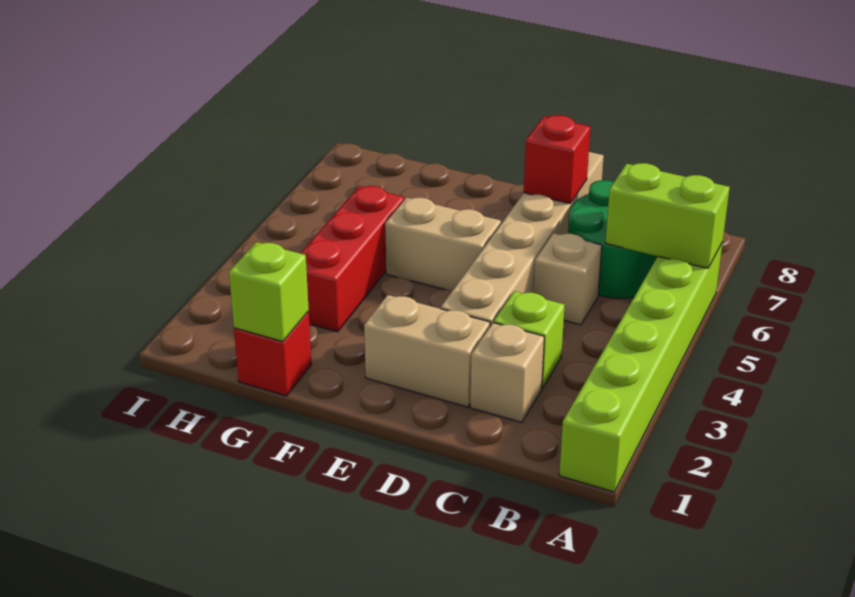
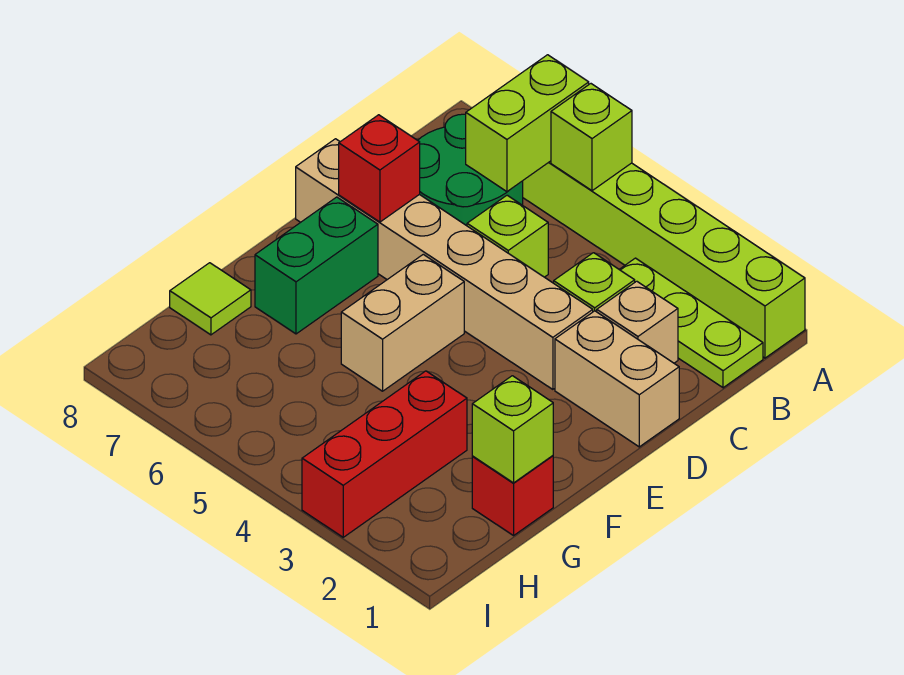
none -> lime 1x1 brick [551,84,632,191]
none -> lime 1x3 plate [619,258,763,388]
tan 1x1 brick [534,233,602,325] -> lime 1x1 brick [467,195,548,277]
tan 1x2 brick [364,295,490,407] -> tan 1x2 brick turned to [555,311,679,447]
none -> green 1x2 brick [255,197,378,334]
red 1x3 brick [300,186,404,332] -> red 1x3 brick turned to [302,371,467,537]
none -> lime 1x1 tile [170,263,251,335]

